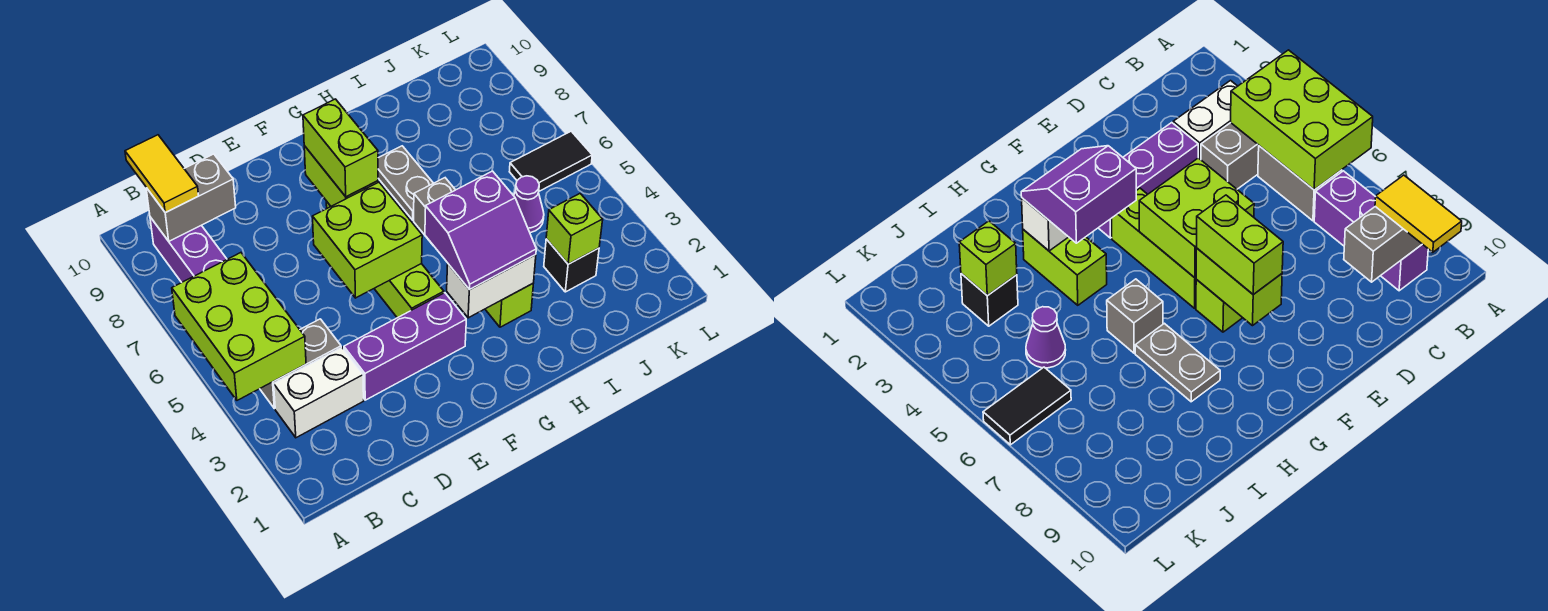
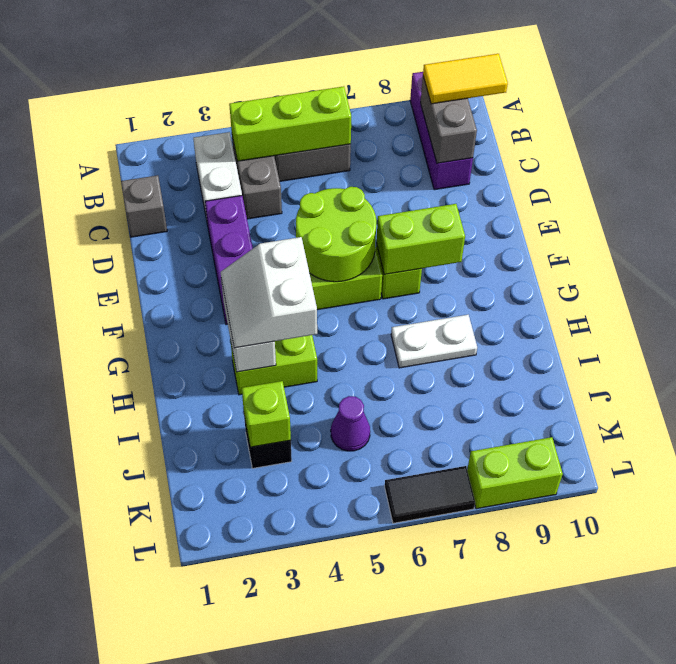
lime 2x3 brick [172,253,306,400] -> lime 1x3 brick [229,86,351,161]
purple 1x3 brick [150,217,227,282] -> purple 1x3 brick turned to [410,72,473,190]
lime 2x2 brick [313,182,422,298] -> lime 2x2 round brick [296,187,376,282]
lime 1x2 brick [303,99,378,197] -> lime 1x2 brick moved to [467,437,563,509]
purple 2x2 slope [425,171,536,290] -> white 2x2 slope [221,237,317,348]
grey 1x1 brick [414,178,455,245] -> grey 1x1 brick moved to [121,175,167,237]
grey 1x2 plate [378,146,433,220] -> white 1x2 plate [391,315,477,368]
black 1x2 tile [509,131,592,191] -> black 1x2 tile turned to [385,466,475,523]

